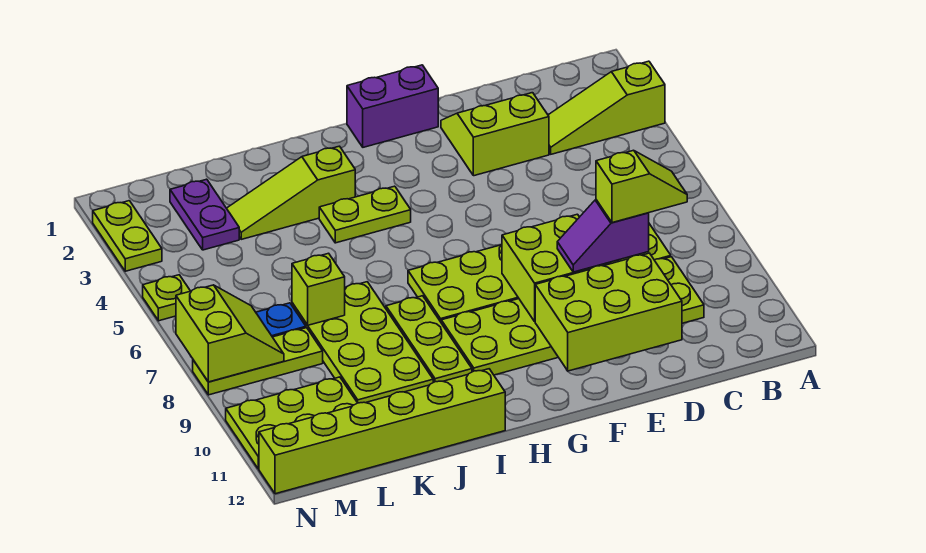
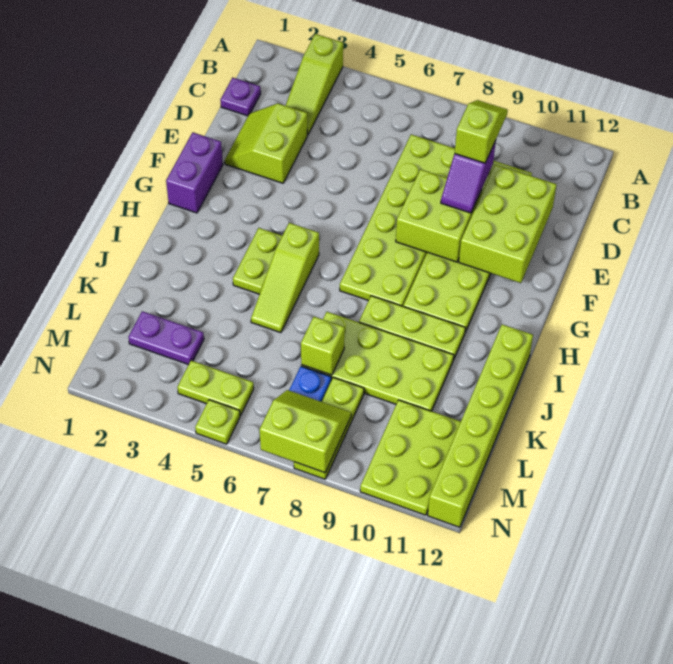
none -> purple 1x1 plate [221,78,261,116]
lime 1x3 slope [227,146,355,239] -> lime 1x3 slope moved to [251,223,319,333]
lime 1x2 plate [93,201,162,271] -> lime 1x2 plate moved to [177,361,254,416]

